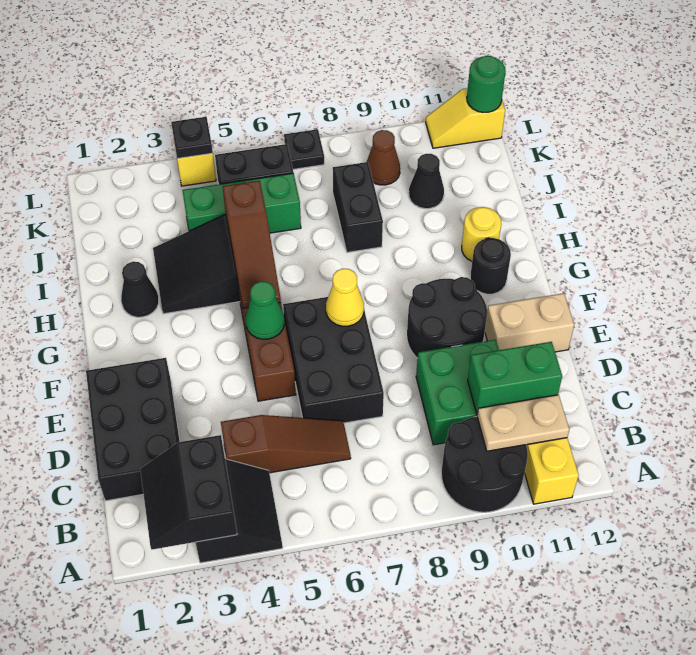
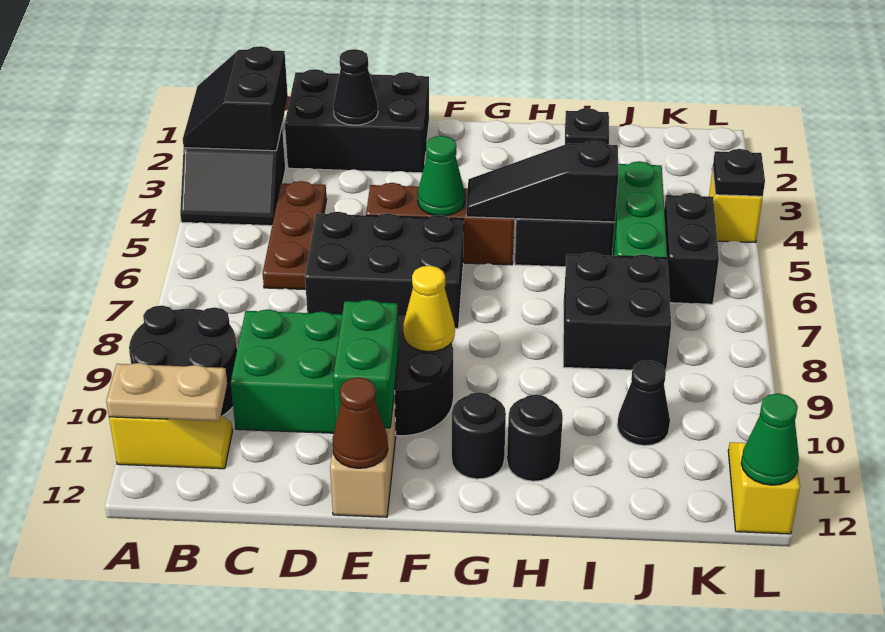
black 2x2 slope [140,435,237,550] -> black 2x2 slope turned to [183,46,288,151]
tan 1x2 plate [477,395,569,451] -> tan 1x2 plate turned to [106,363,227,421]
brown 1x3 slope [221,415,351,473] -> brown 1x3 plate [263,181,327,290]
green 1x2 brick [468,342,562,414] -> green 1x2 brick moved to [333,300,399,428]
yellow 1x1 cone [326,269,364,326] -> yellow 1x1 cone moved to [403,266,455,352]
brown 1x3 slope [223,180,281,308] -> black 1x3 slope [466,141,619,222]
black 1x1 cone [121,262,159,317] -> black 1x1 cone moved to [333,49,378,125]
yellow 1x1 round brick [462,207,501,261] -> black 1x1 round brick [507,394,563,481]
black 1x2 brick [333,162,383,252] -> black 2x2 brick [563,252,671,371]
brown 1x1 cone [367,130,400,185] -> brown 1x1 cone moved to [332,377,388,468]
black 1x1 plate [284,129,324,169] -> black 1x1 plate moved to [565,108,609,145]
green 1x1 round brick [467,56,506,112] -> green 1x1 cone [741,394,799,485]

